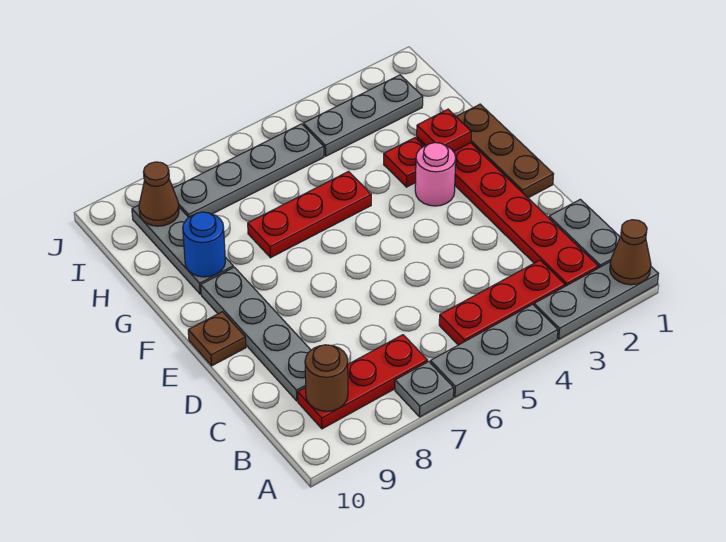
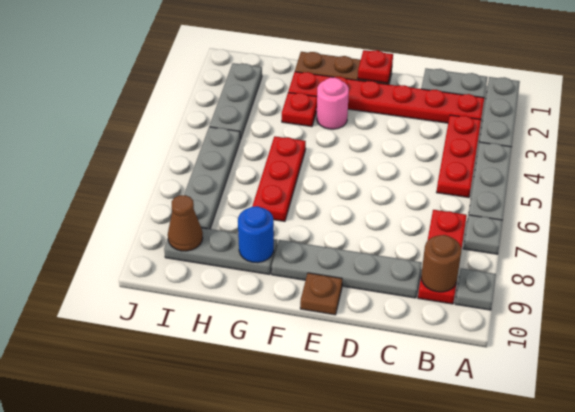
brown 1x1 cone [610,220,651,285] -> none
none -> grey 1x1 plate [455,268,496,310]
red 1x1 plate [417,109,471,152] -> red 1x1 plate moved to [358,50,393,83]

